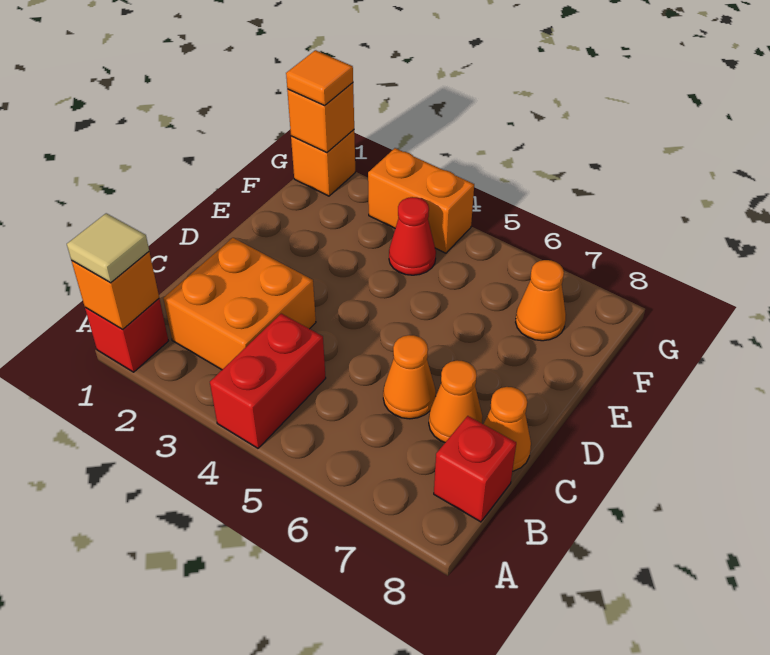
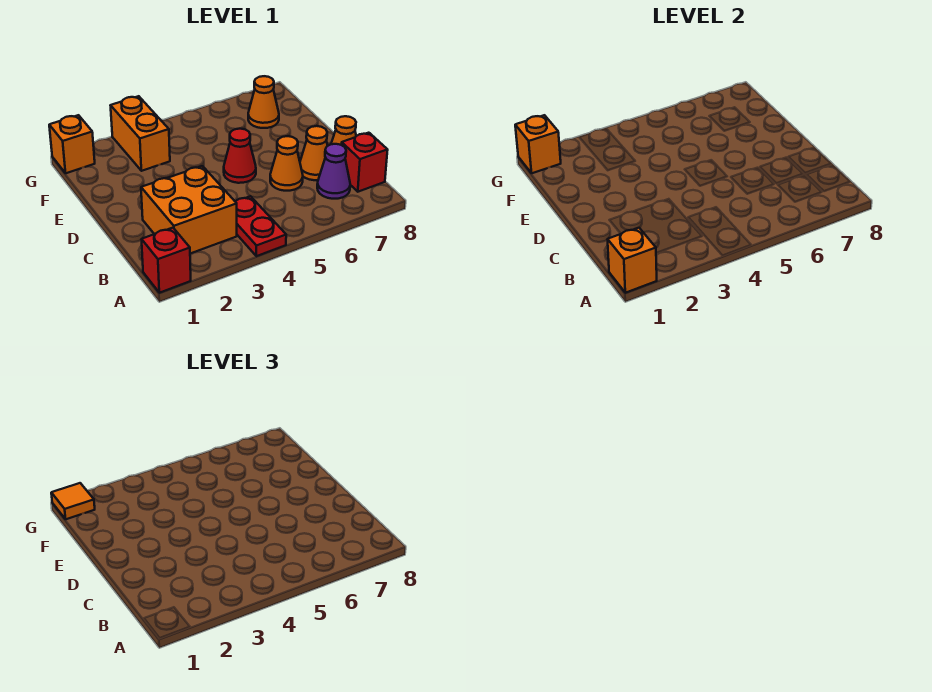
tan 1x1 tile [67,213,149,283] -> none
red 1x2 brick [210,314,326,448] -> red 1x2 plate [235,196,286,256]
none -> purple 1x1 cone [317,144,350,199]
red 1x1 cone [389,197,436,275] -> red 1x1 cone moved to [224,129,256,183]
orange 1x2 brick [368,148,474,253] -> orange 1x2 brick turned to [111,96,170,171]

